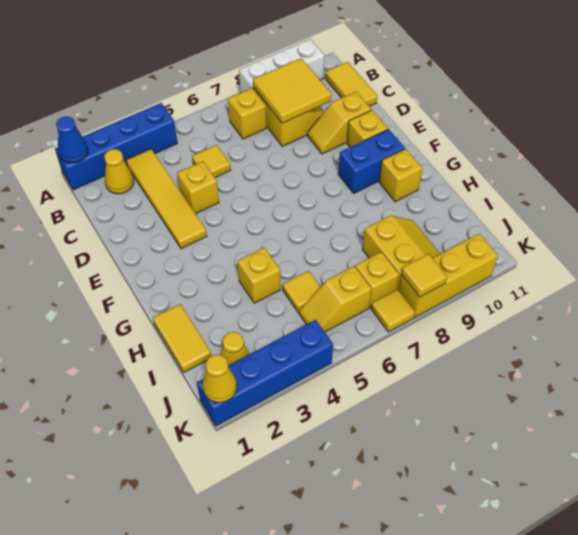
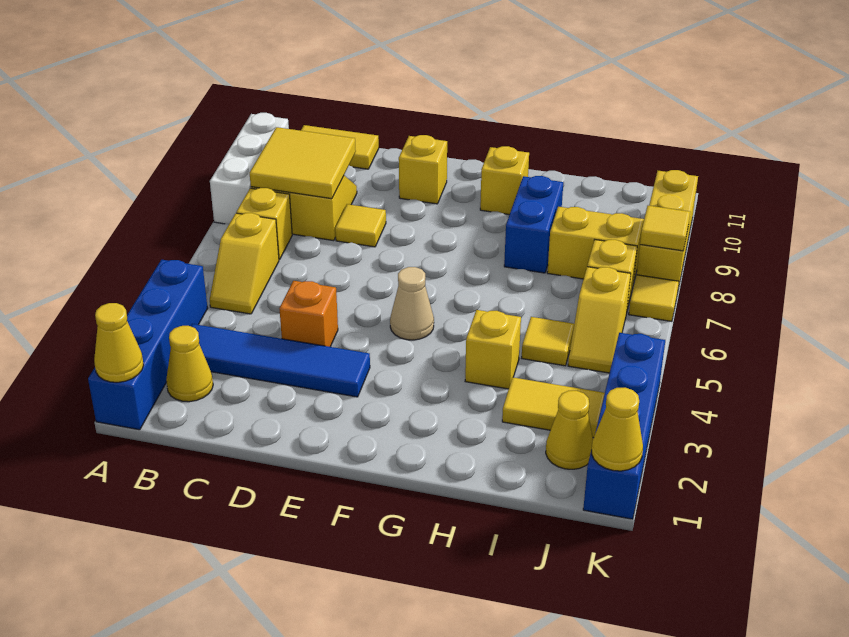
blue 1x1 cone [56,116,88,163] -> yellow 1x1 cone [94,303,144,382]
yellow 1x4 tile [126,149,207,249] -> blue 1x4 tile [191,324,370,397]
yellow 1x1 tile [192,145,231,178] -> yellow 1x1 tile moved to [335,204,386,247]
yellow 1x1 brick [177,161,219,214] -> orange 1x1 brick [279,281,338,347]
yellow 1x2 slope [307,92,371,154] -> yellow 1x2 slope moved to [210,213,279,314]
none -> tan 1x1 cone [390,267,434,340]
blue 1x2 brick [338,129,405,193] -> blue 1x2 brick moved to [504,176,563,273]
yellow 1x2 tile [153,304,211,372] -> yellow 1x2 tile moved to [502,377,605,438]

